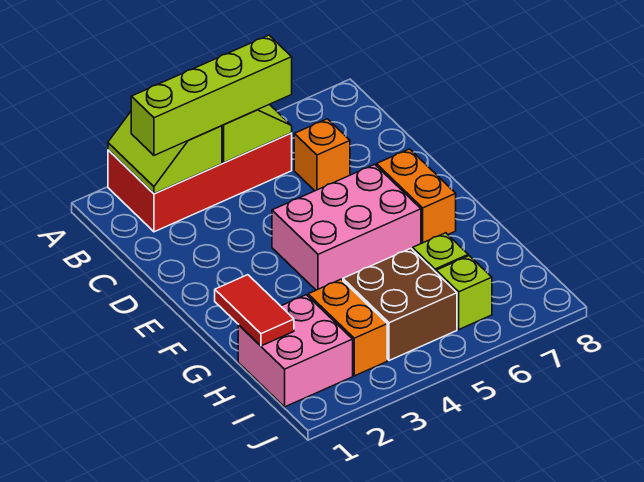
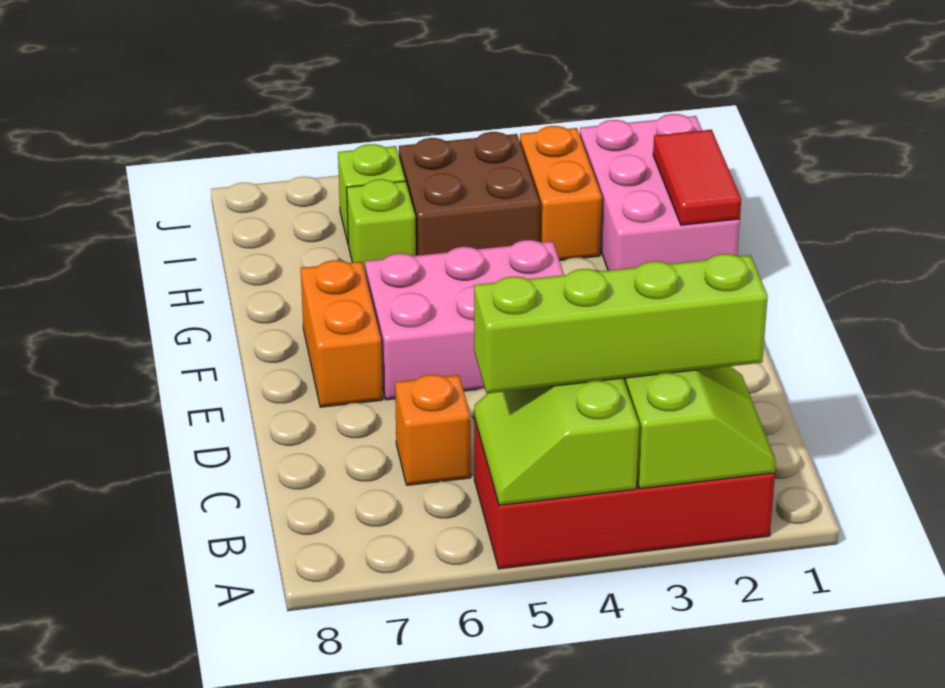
pink 2x2 brick [238,295,353,407] -> pink 2x3 brick [580,114,740,270]

